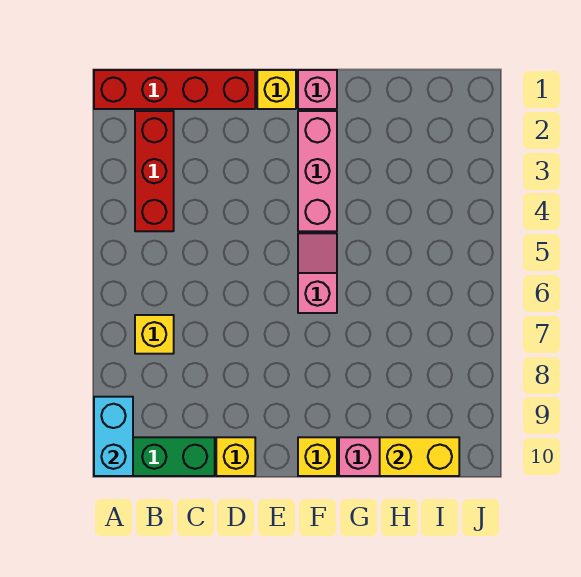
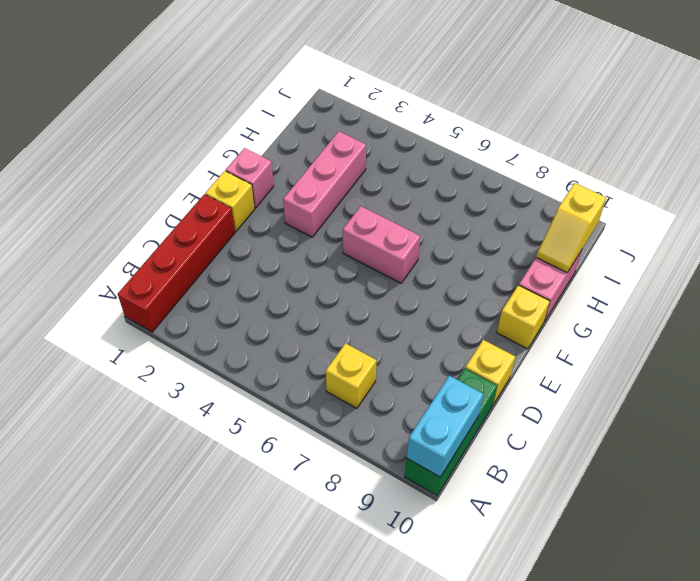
cyan 1x2 brick [94,397,133,476] -> cyan 1x2 brick turned to [407,376,483,477]
red 1x3 brick [135,111,174,231] -> none
pink 1x3 brick [298,111,337,231] -> pink 1x3 brick turned to [283,131,366,237]
pink 1x2 slope [298,233,337,313] -> pink 1x2 brick [343,206,420,283]
yellow 1x2 brick [380,437,459,476] -> yellow 1x2 slope [536,183,606,272]

